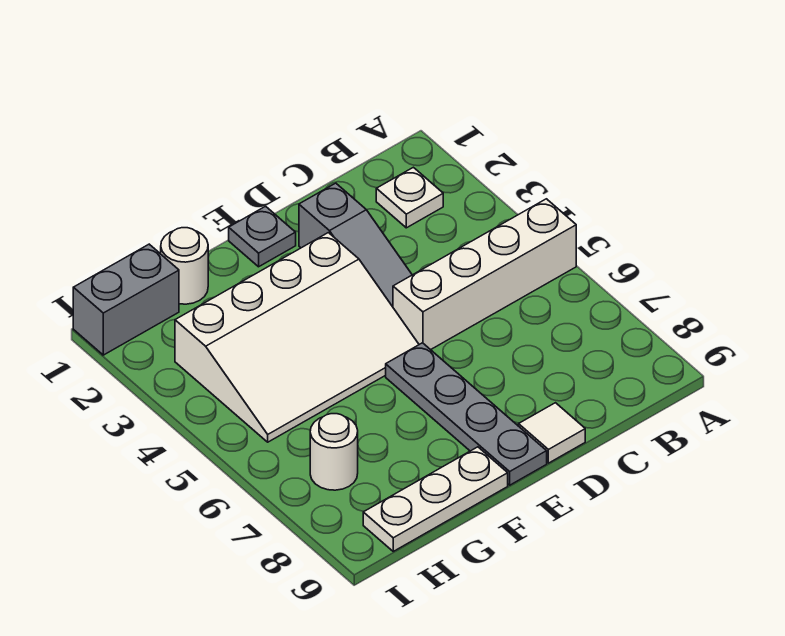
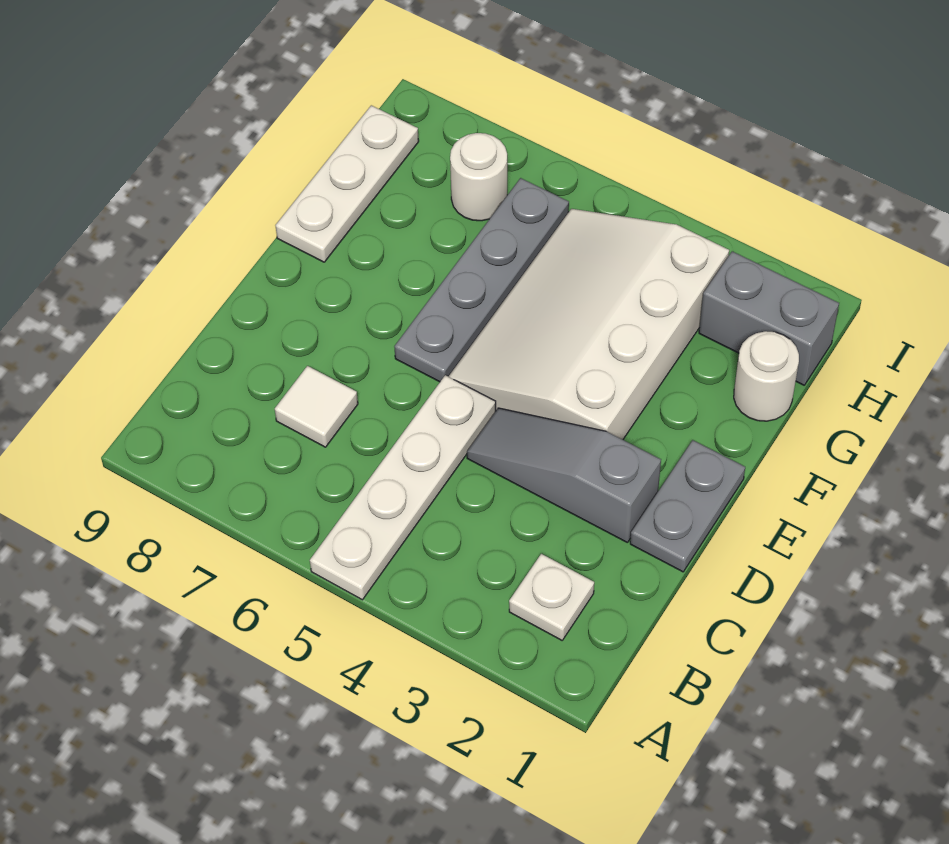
white 1x4 brick [393,199,576,350] -> white 1x4 plate [310,375,496,600]
white 1x1 tile [519,403,585,463] -> white 1x1 tile moved to [275,366,358,447]
grey 1x1 plate [229,206,296,267] -> grey 1x2 plate [630,440,745,572]
grey 1x4 plate [386,343,547,485] -> grey 1x4 plate turned to [394,178,569,382]
grey 1x2 brick [73,244,179,355] -> grey 1x2 brick turned to [699,251,839,385]

